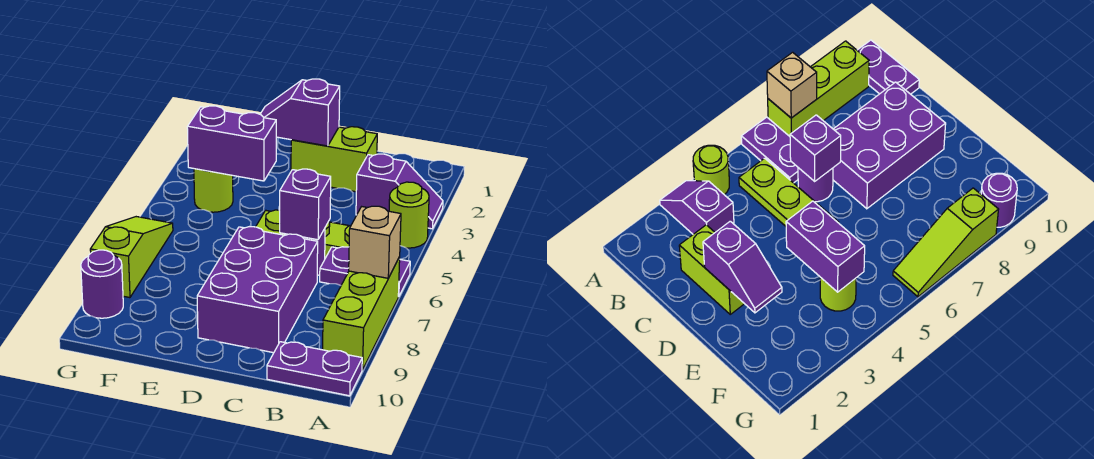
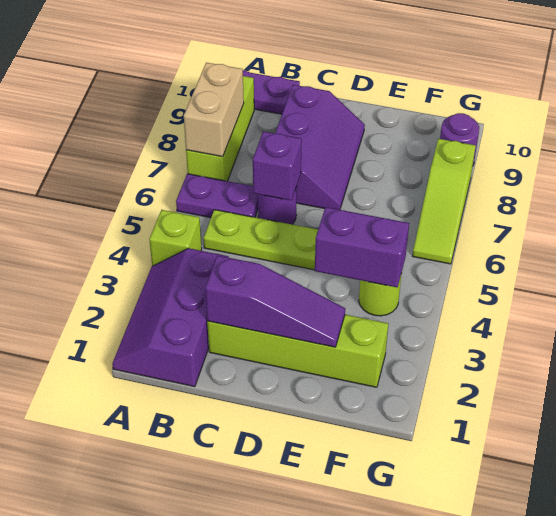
purple 1x2 slope [356,154,443,229] -> purple 2x3 slope [112,248,229,387]
lime 1x1 round brick [389,182,429,248] -> lime 1x1 brick [149,210,202,266]
tan 1x1 brick [349,206,401,278] -> tan 1x2 brick [184,63,244,157]
lime 1x2 brick [291,127,377,192] -> lime 1x4 brick [207,315,388,387]
purple 2x3 brick [197,227,318,353] -> purple 2x3 slope [275,85,365,210]
purple 1x2 slope [260,79,340,146] -> purple 1x3 slope [205,256,345,347]

